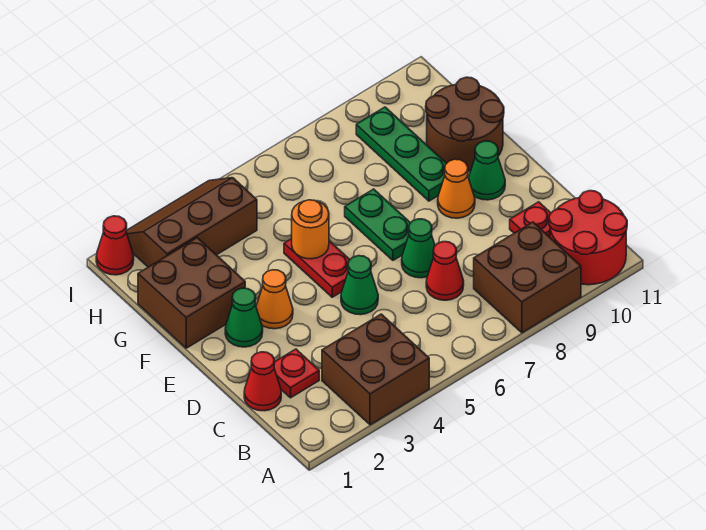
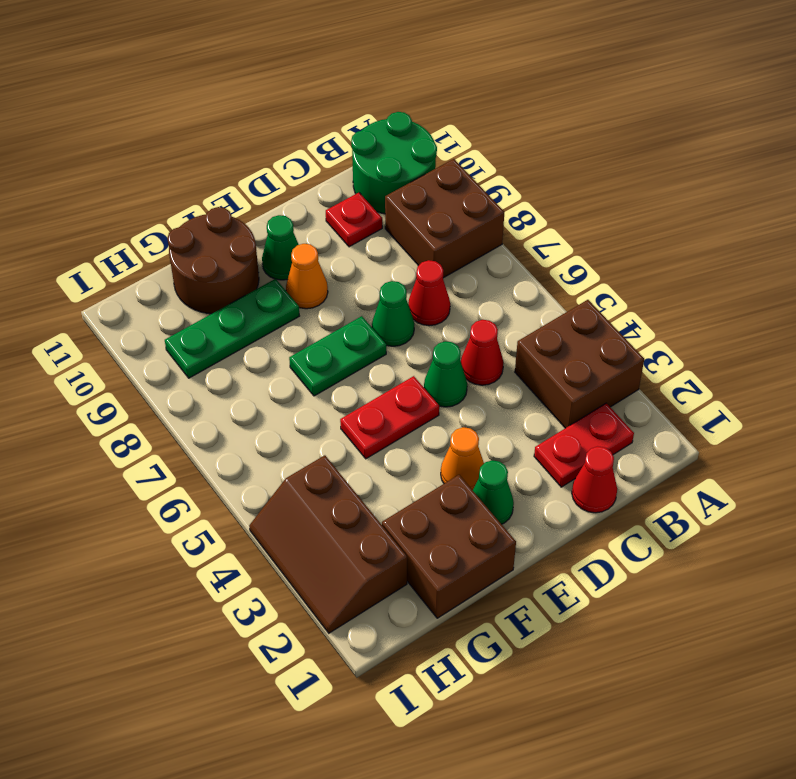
red 2x2 round brick [549,191,627,285] -> green 2x2 round brick [351,112,437,214]
red 1x1 plate [274,349,319,398] -> red 1x2 plate [534,403,634,487]
orange 1x1 round brick [292,200,329,259] -> none
red 1x1 cone [96,216,134,275] -> red 1x1 cone moved to [461,320,504,385]

